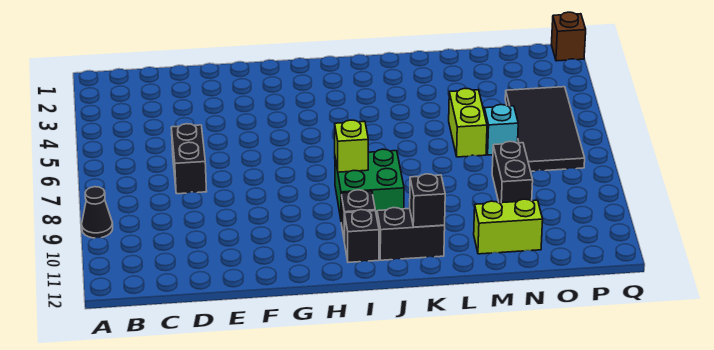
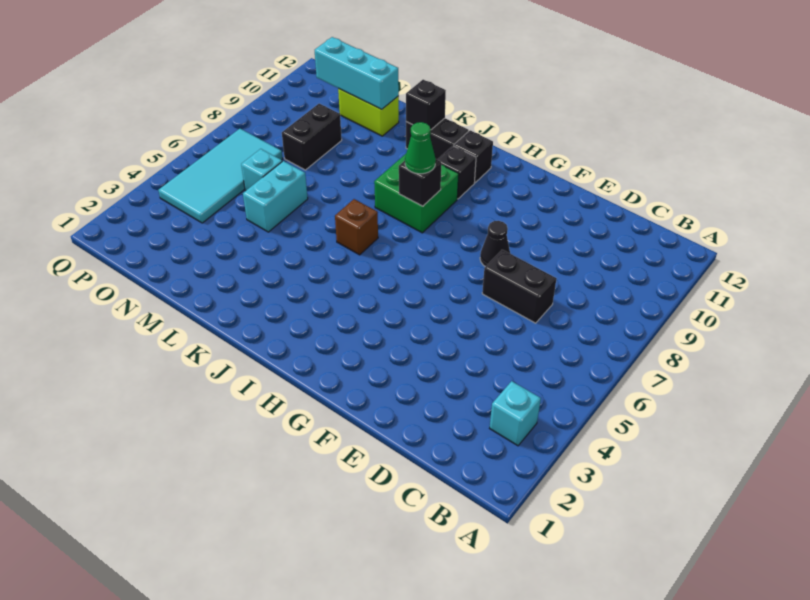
black 1x1 cone [82,187,113,238] -> black 1x1 cone moved to [480,221,510,267]
none -> cyan 1x1 brick [490,381,541,446]
black 1x2 brick [171,124,207,194] -> black 1x2 brick turned to [482,250,557,323]
lime 1x1 brick [335,120,368,172] -> black 1x1 brick [399,159,441,206]
none -> green 1x1 cone [405,122,436,174]
lime 1x2 brick [449,88,487,157] -> cyan 1x2 brick [243,161,308,232]
none -> cyan 1x3 brick [315,37,399,109]
black 2x4 tile [505,87,585,171] -> cyan 2x4 tile [158,129,283,223]
brown 1x1 brick [551,12,586,61] -> brown 1x1 brick moved to [335,199,378,255]

